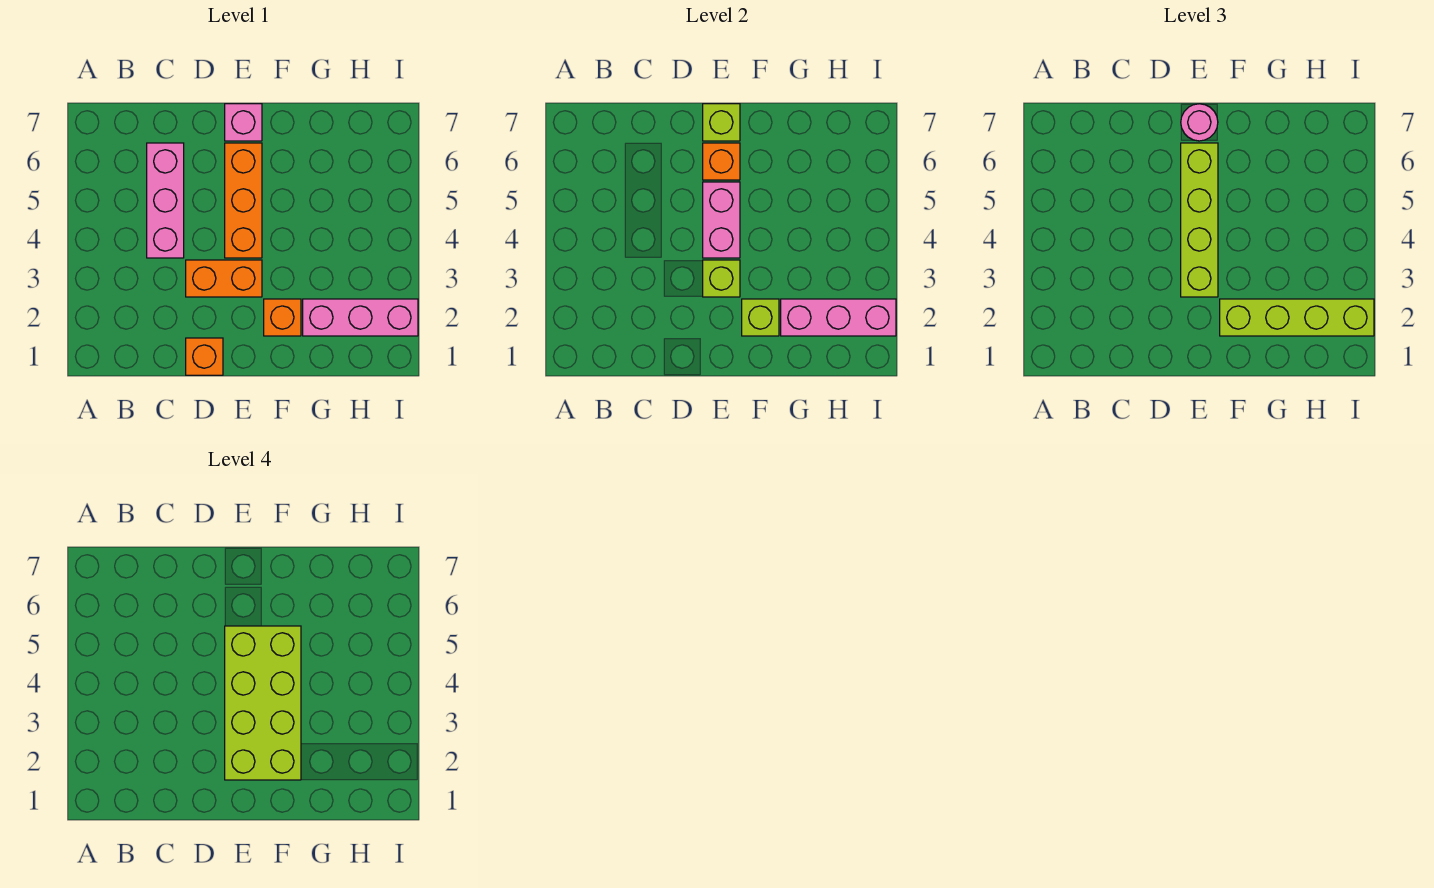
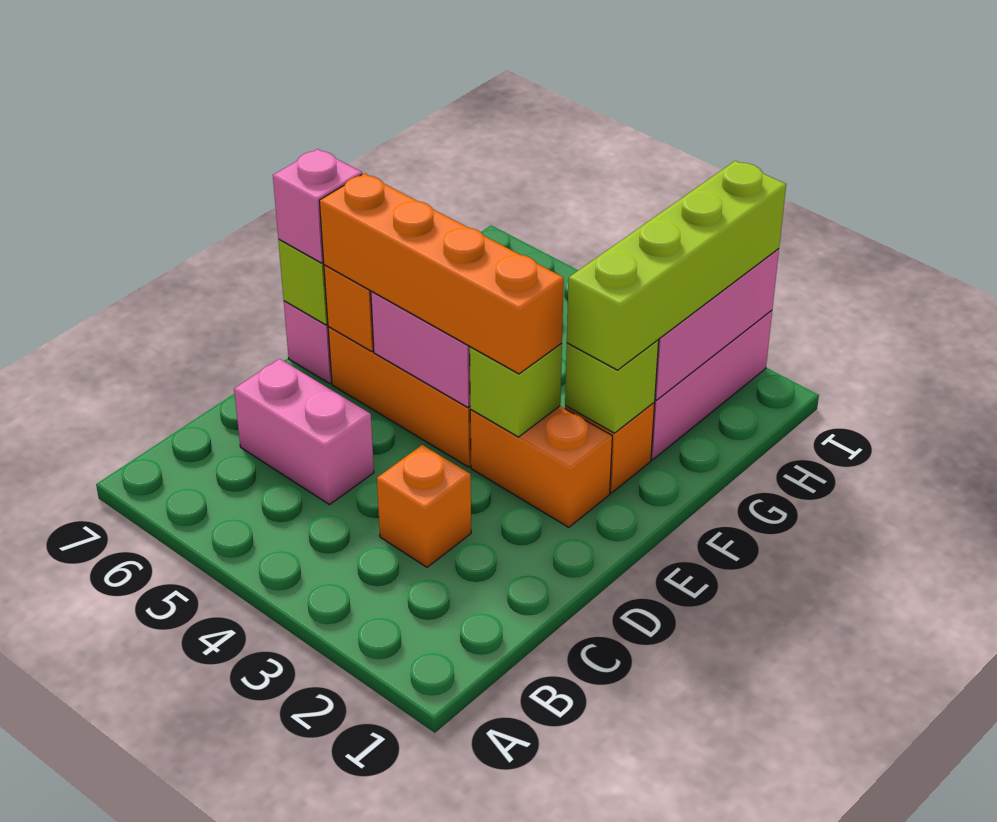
pink 1x3 brick [147,143,184,258] -> pink 1x2 brick [234,359,374,505]
orange 1x1 brick [186,338,223,375] -> orange 1x1 brick moved to [377,445,471,567]
orange 1x2 brick [186,260,262,297] -> orange 1x2 brick turned to [470,406,612,527]
lime 2x4 brick [225,626,301,780] -> none
lime 1x4 brick [1181,143,1218,297] -> orange 1x4 brick [319,173,564,374]
pink 1x1 round brick [1181,104,1218,141] -> pink 1x1 brick [273,149,362,263]

